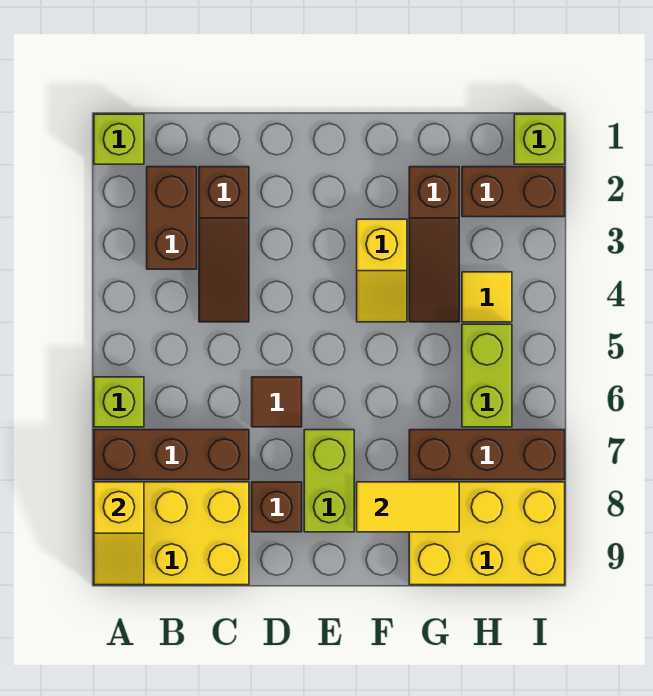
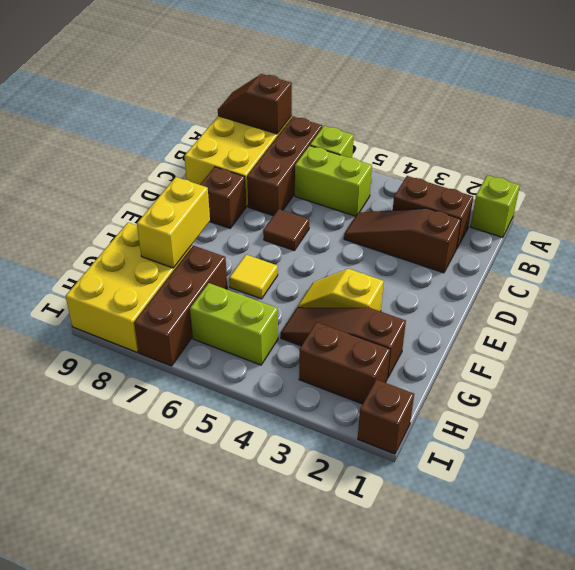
yellow 1x2 slope [94,482,144,585] -> brown 1x2 slope [218,74,292,134]
lime 1x2 brick [304,430,354,532] -> lime 1x2 brick moved to [295,146,372,216]
yellow 1x2 tile [357,482,459,532] -> yellow 1x2 brick [137,177,210,268]
brown 1x2 brick [462,167,565,217] -> brown 1x2 brick turned to [299,322,390,404]
yellow 1x1 tile [462,272,512,322] -> yellow 1x1 tile moved to [229,255,278,299]
lime 1x1 brick [514,114,565,164] -> brown 1x1 brick [358,380,414,454]

